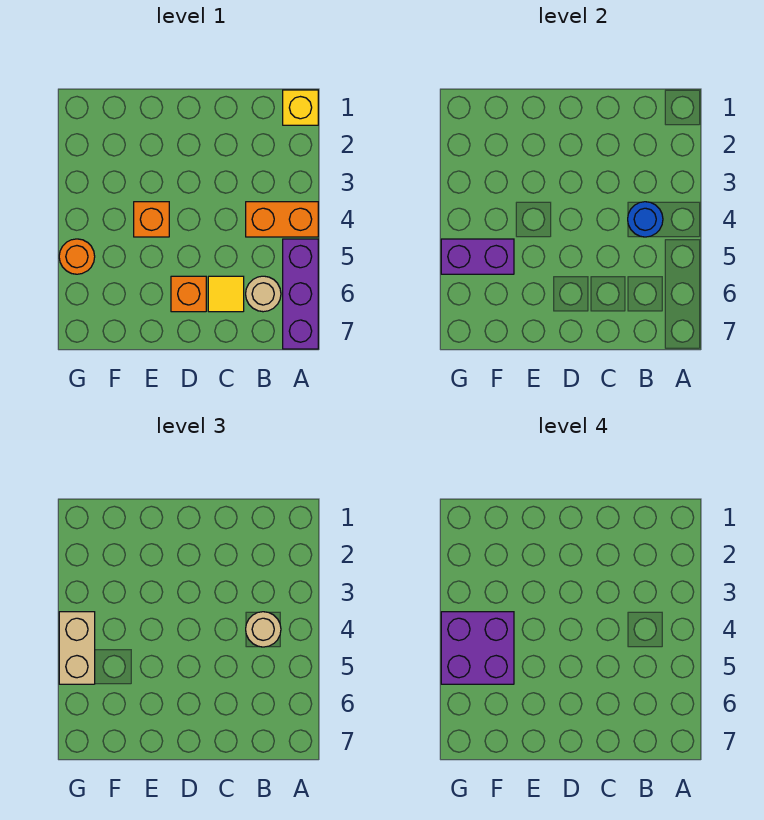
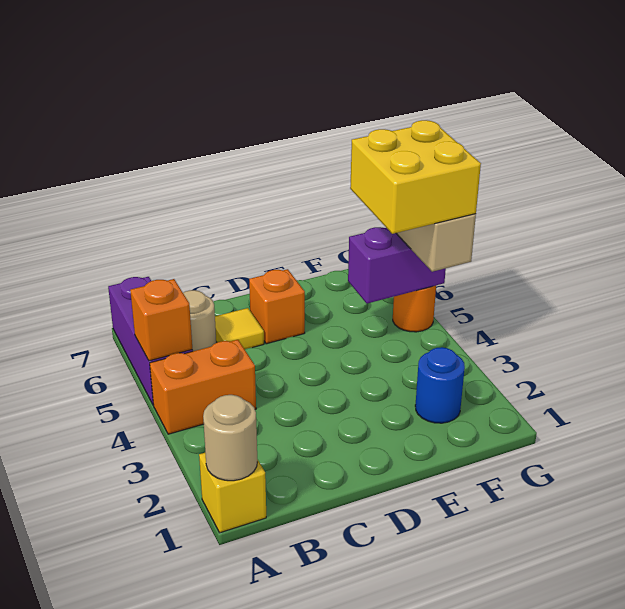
blue 1x1 round brick [628,202,663,237] -> blue 1x1 round brick moved to [415,347,465,423]
tan 1x1 round brick [246,612,281,647] -> tan 1x1 round brick moved to [203,395,257,481]
orange 1x1 brick [134,202,169,237] -> orange 1x1 brick moved to [130,279,192,361]
purple 2x2 brick [441,612,514,684] -> yellow 2x2 brick [350,120,481,234]

